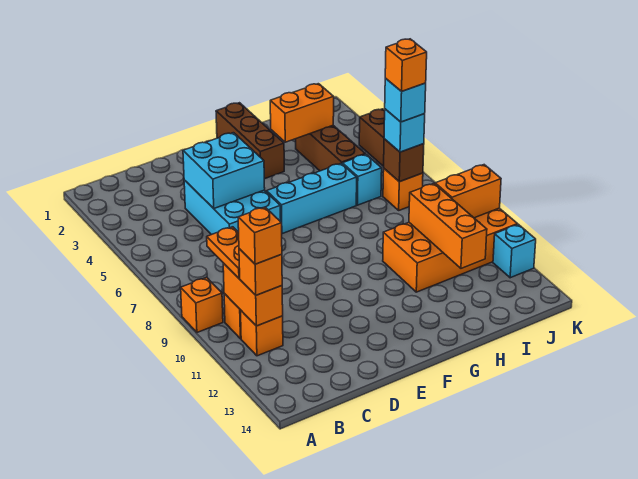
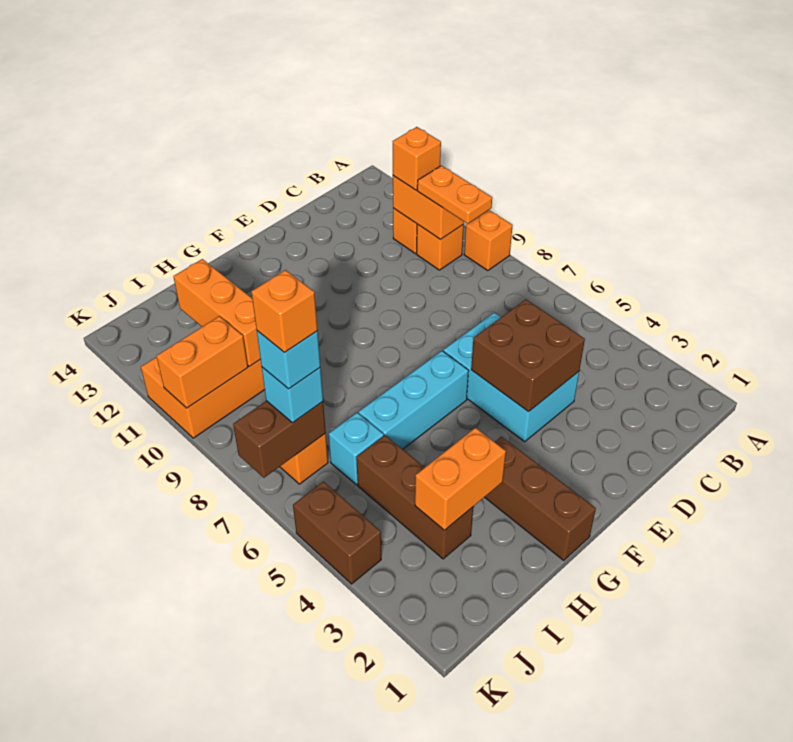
orange 1x1 brick [238,207,282,264] -> none
cyan 2x2 brick [183,133,265,208] -> brown 2x2 brick [471,299,585,412]
brown 1x1 brick [384,139,424,182] -> brown 1x2 brick [233,401,326,478]
cyan 1x1 brick [493,224,536,278] -> none

